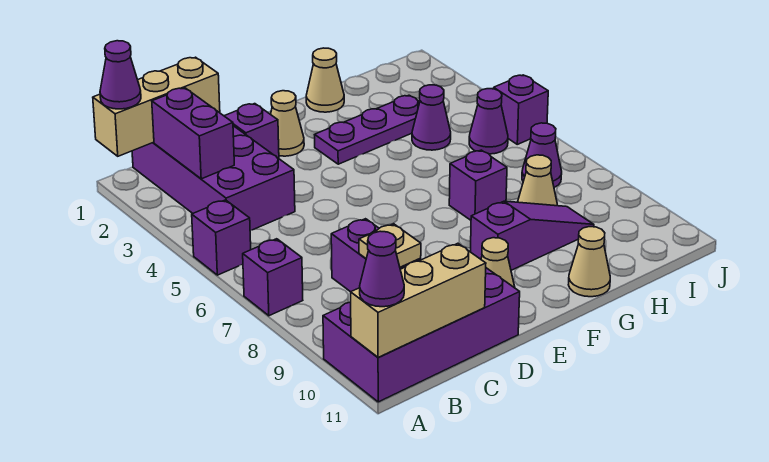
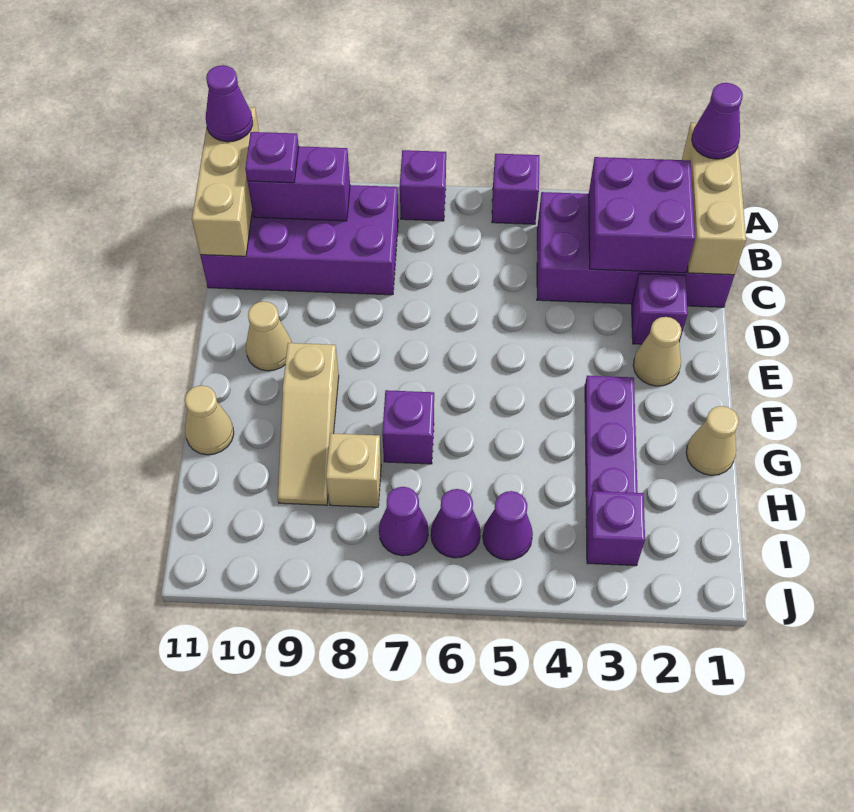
purple 2x4 brick [323,268,520,402] -> purple 2x4 brick turned to [200,185,398,295]
purple 1x2 brick [152,88,234,179] -> purple 2x2 brick [589,157,695,273]
tan 1x1 plate [359,224,421,267] -> purple 1x1 plate [245,132,299,183]
purple 1x3 slope [471,201,594,270] -> tan 1x3 slope [278,343,339,505]
purple 1x1 cone [412,85,451,150] -> purple 1x1 cone moved to [431,489,481,558]
tan 1x1 cone [518,155,557,206] -> tan 1x1 brick [326,433,381,507]
purple 1x1 brick [494,75,548,144] -> purple 1x1 brick moved to [586,491,645,566]

